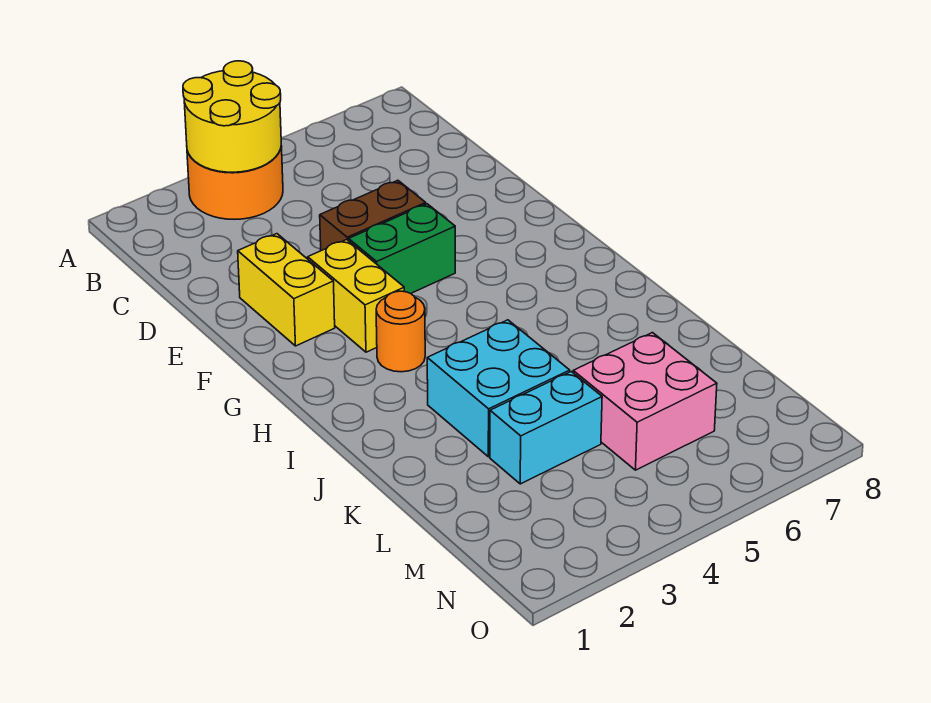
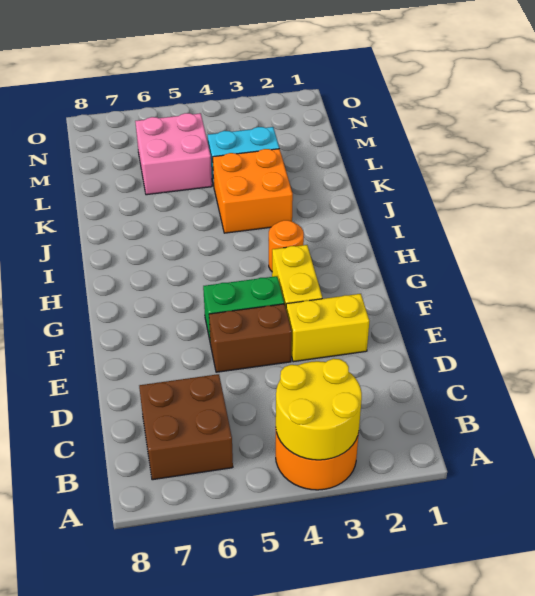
none -> brown 2x2 brick [139,374,233,480]
yellow 1x2 brick [238,234,335,346] -> yellow 1x2 brick turned to [286,294,369,362]
cyan 2x2 brick [427,320,570,457] -> orange 2x2 brick [213,149,293,233]

